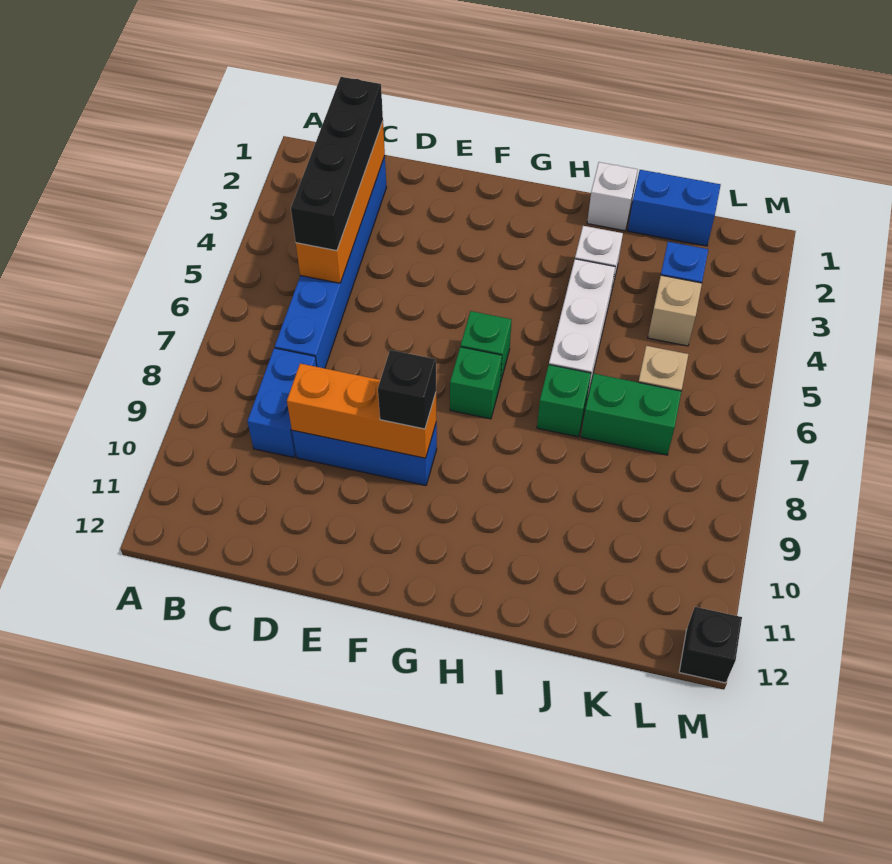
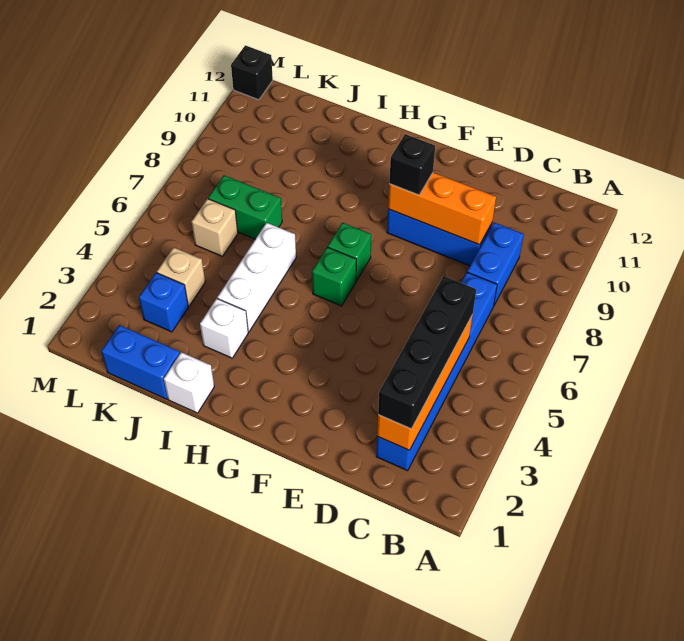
green 1x1 brick [537,365,591,437] -> none

